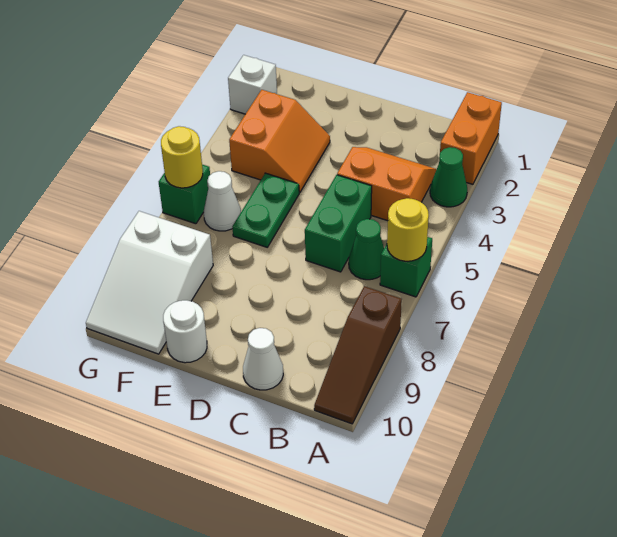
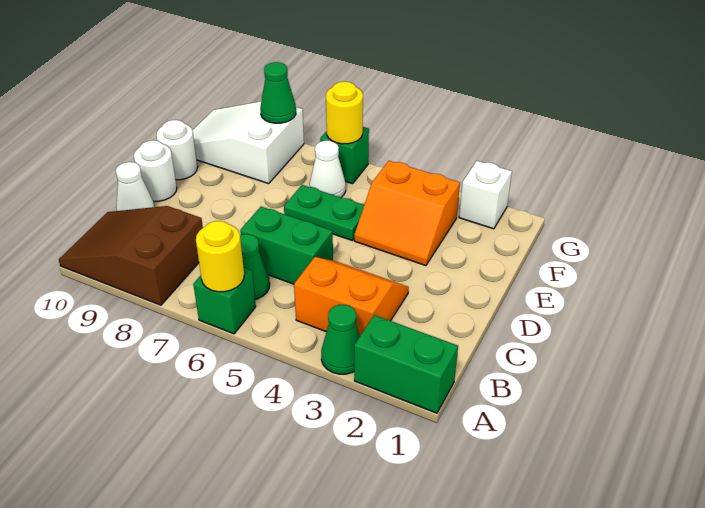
orange 1x2 brick [440,92,502,184] -> green 1x2 brick [354,315,458,413]
brown 1x3 slope [314,286,402,424] -> brown 2x3 slope [59,206,203,305]
orange 2x2 slope [337,147,436,221] -> orange 2x2 slope turned to [294,257,409,335]
none -> white 1x1 round brick [134,140,177,201]
none -> green 1x1 cone [260,62,296,123]

